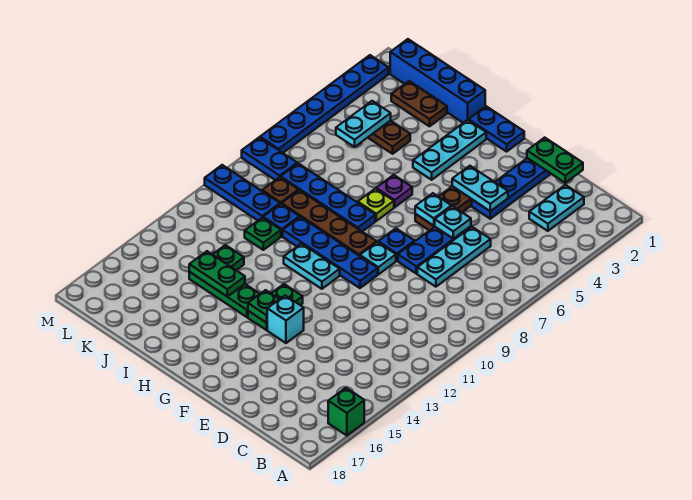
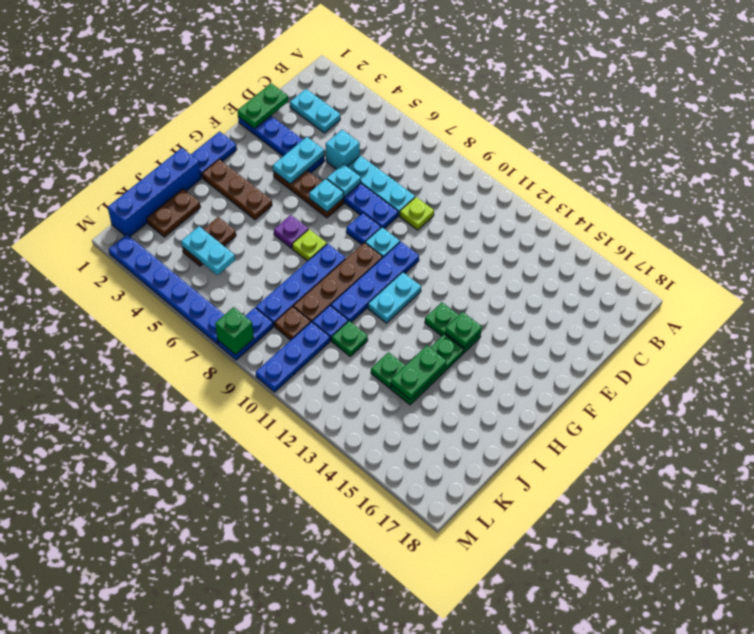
green 1x1 brick [328,388,364,436] -> green 1x1 brick moved to [215,307,254,355]
none -> lime 1x1 plate [400,197,434,230]
cyan 1x1 brick [267,296,304,343] -> cyan 1x1 brick moved to [326,130,360,169]
cyan 1x3 plate [413,120,486,180] -> brown 1x3 plate [202,159,272,220]

